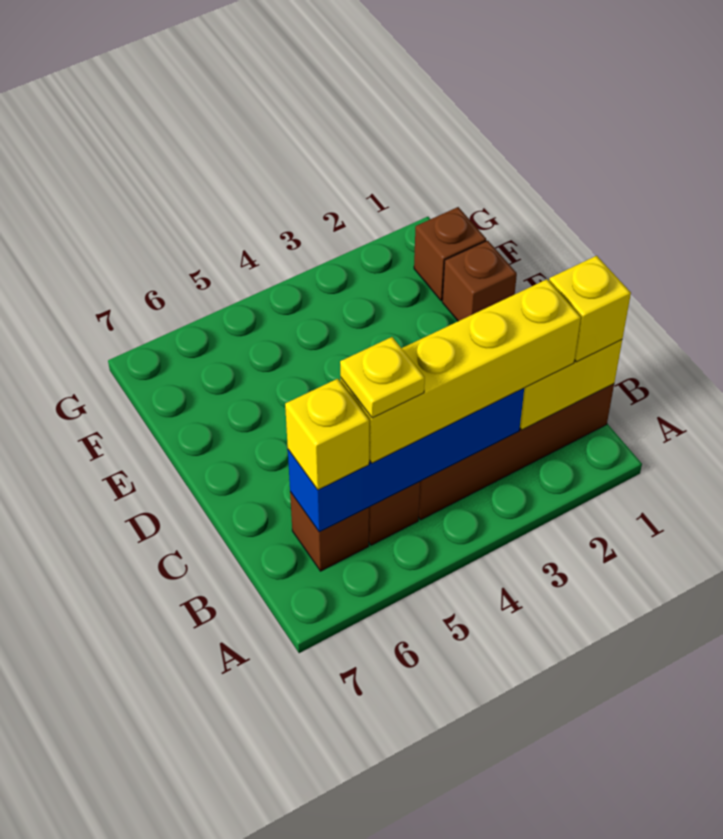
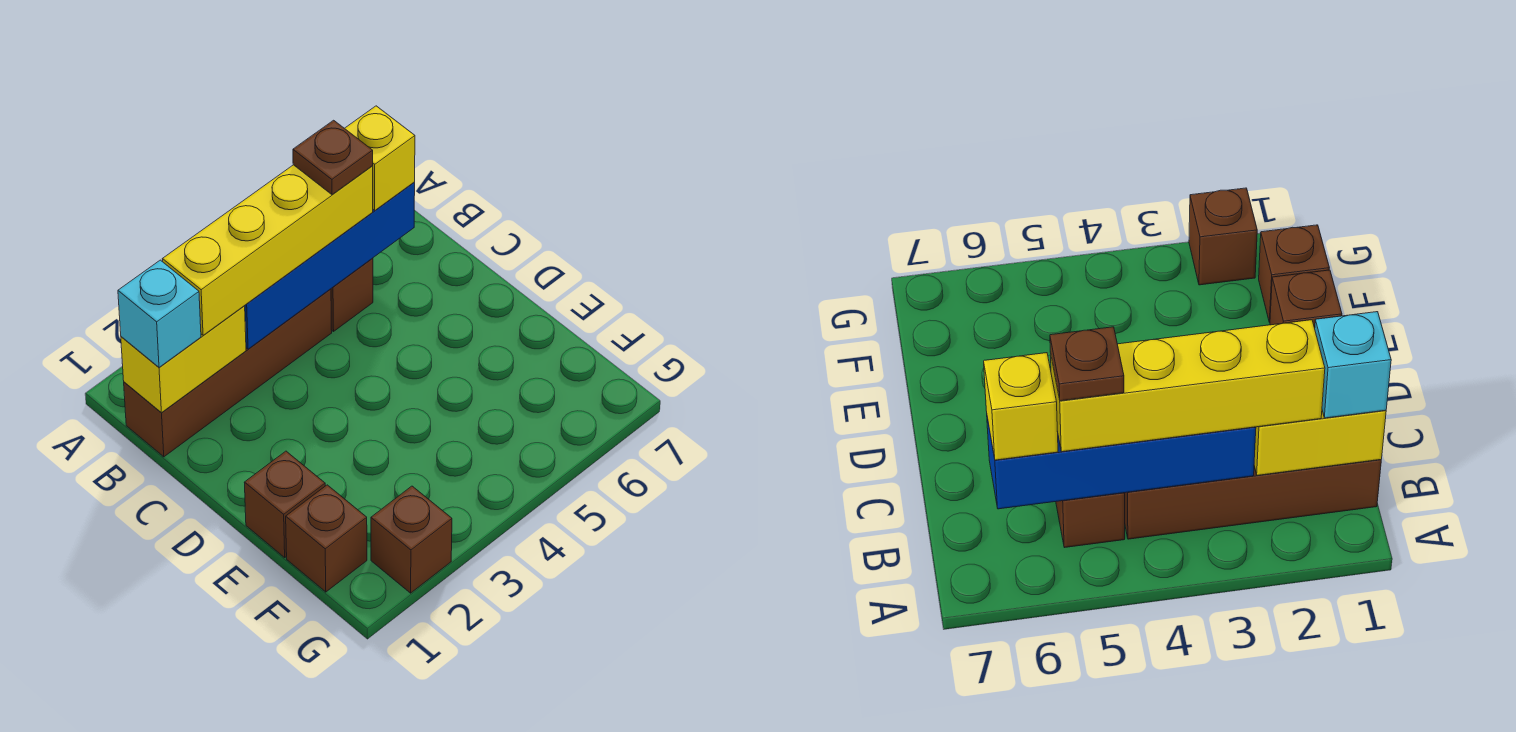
yellow 1x1 brick [549,256,631,362] -> cyan 1x1 brick [118,260,201,367]
yellow 1x1 plate [340,337,425,418] -> brown 1x1 plate [293,120,373,195]
brown 1x1 brick [290,492,369,571] -> brown 1x1 brick moved to [371,486,452,593]

